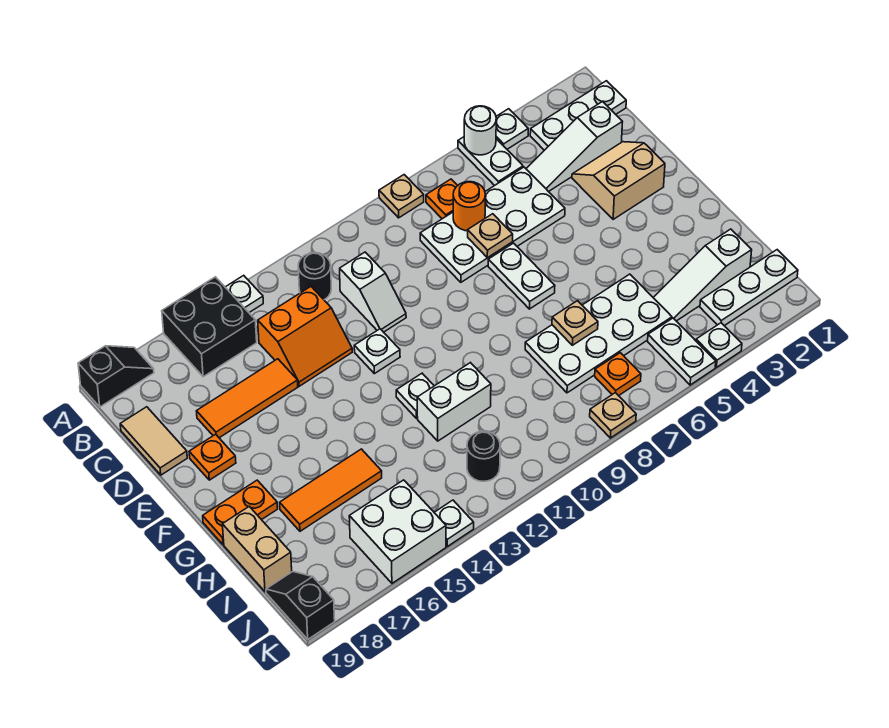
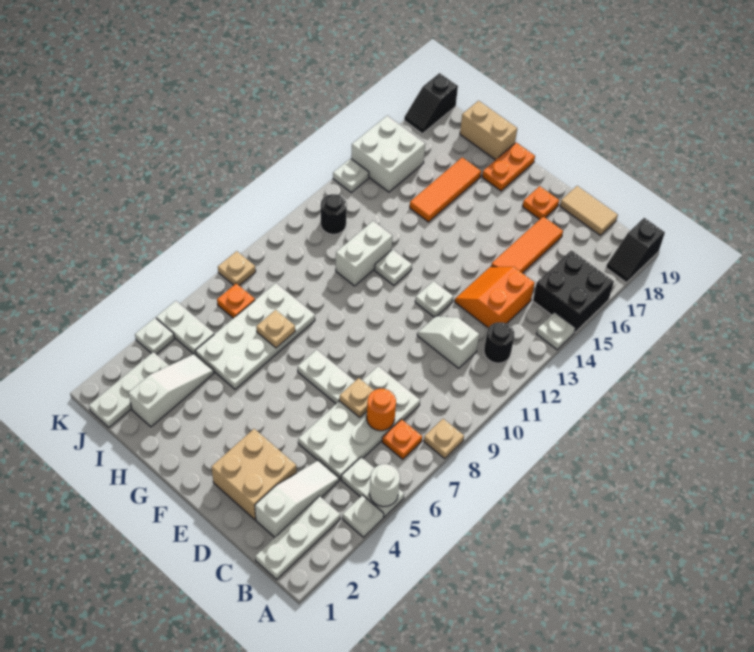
tan 2x2 slope [572,142,665,220] -> tan 2x2 brick [211,429,297,520]
black 1x2 slope [266,572,335,639] -> black 1x2 slope turned to [404,73,458,134]

